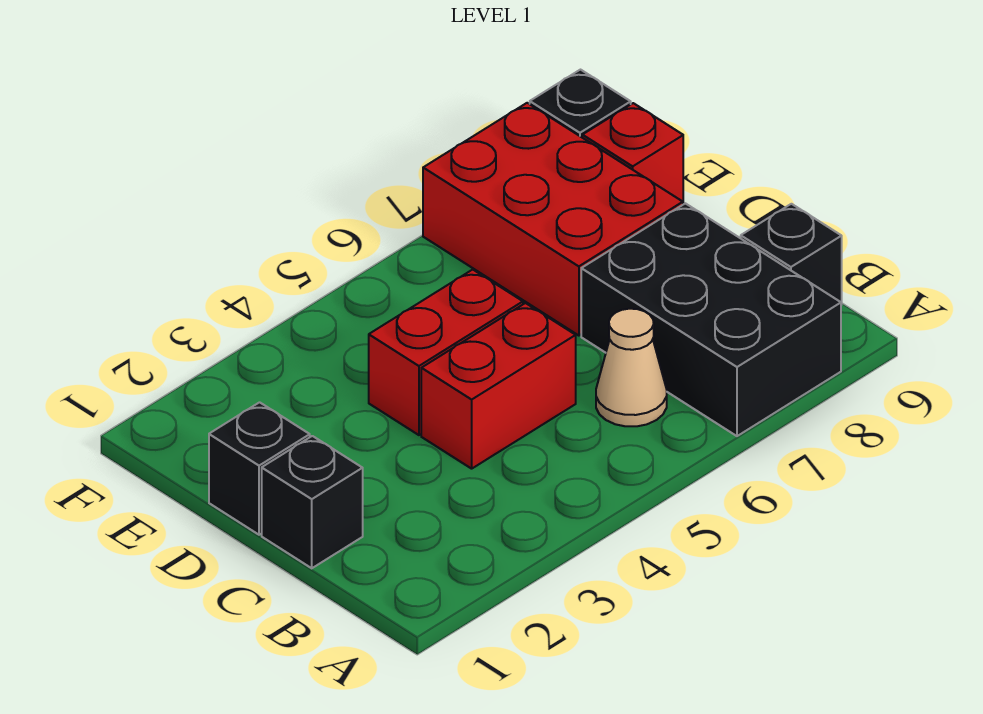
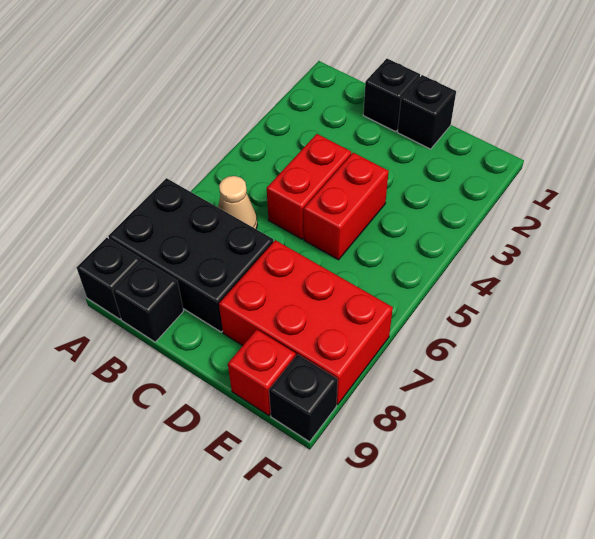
none -> black 1x1 brick [77,238,141,319]

